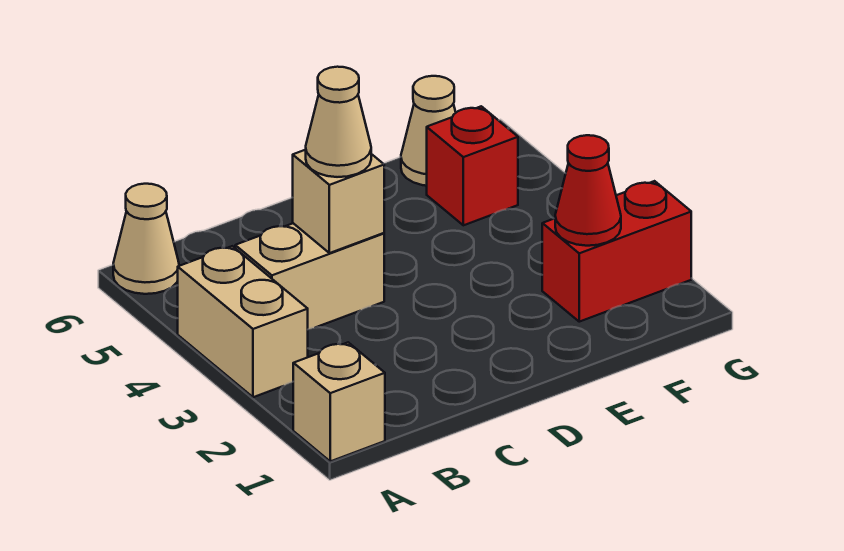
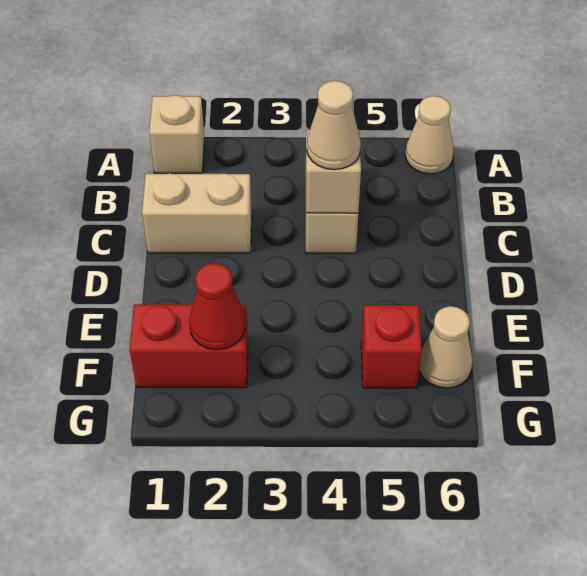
tan 1x2 brick [178,246,308,397] -> tan 1x2 brick moved to [142,173,252,253]
red 1x2 brick [542,181,691,322] -> red 1x2 brick turned to [130,304,248,388]

